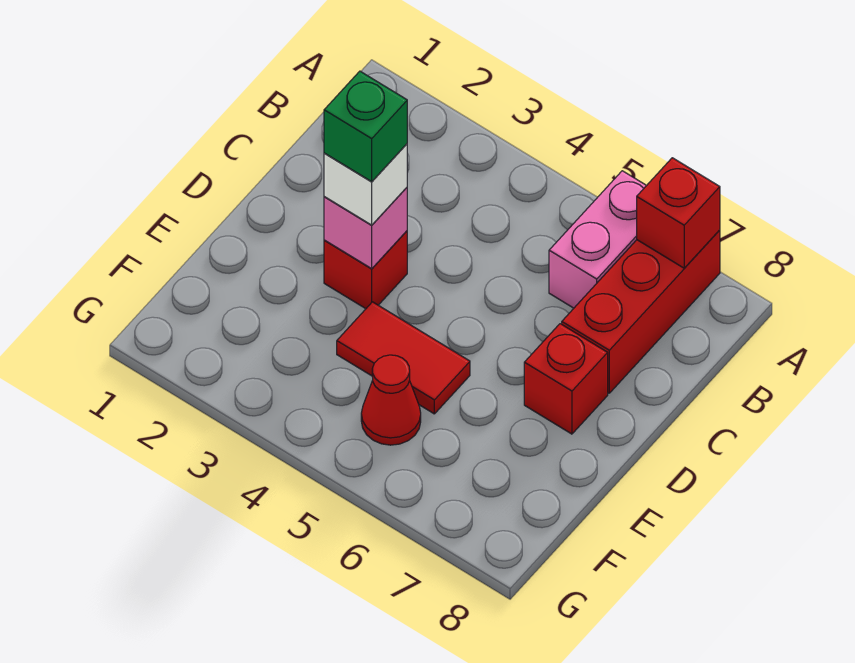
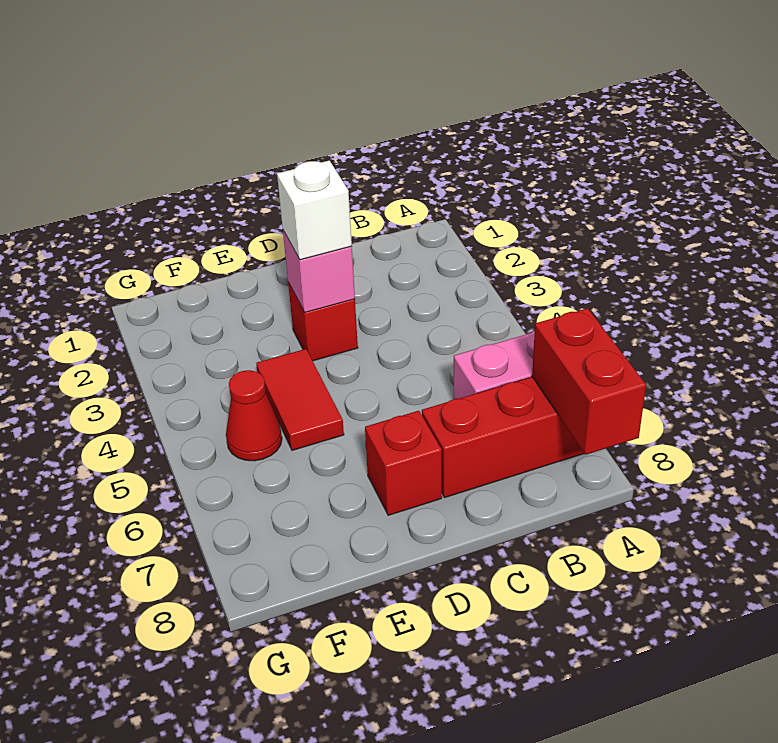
red 1x1 brick [637,158,720,268] -> red 1x2 brick [532,308,646,455]
green 1x1 brick [324,71,407,182] -> none

